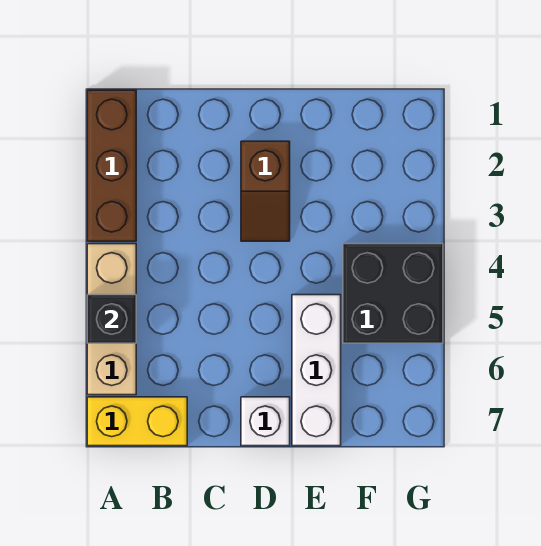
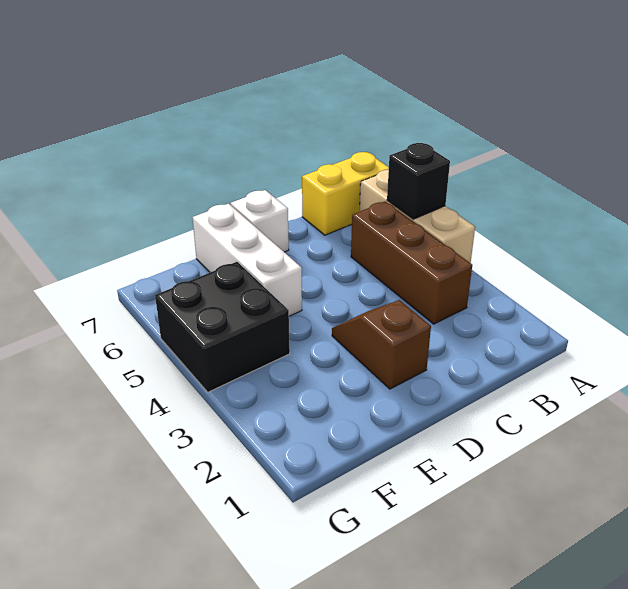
brown 1x3 brick [87,90,136,241] -> brown 1x3 brick moved to [351,201,472,324]

